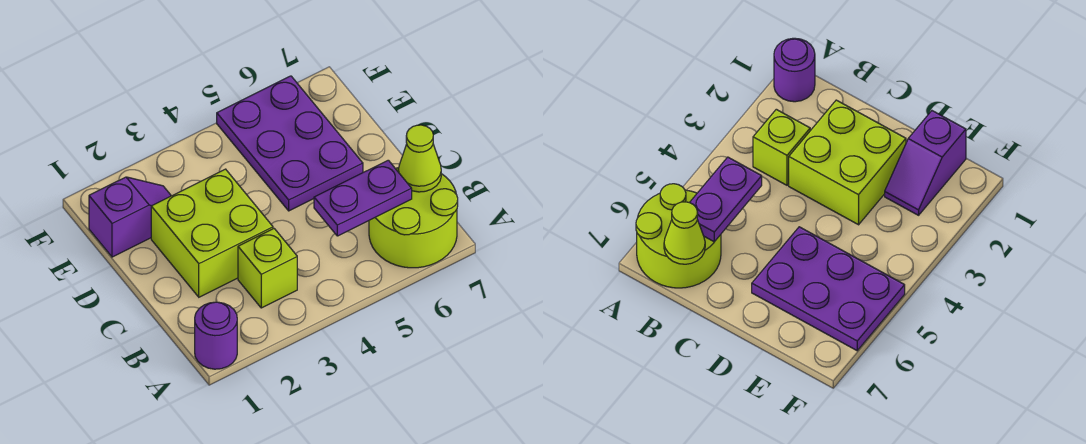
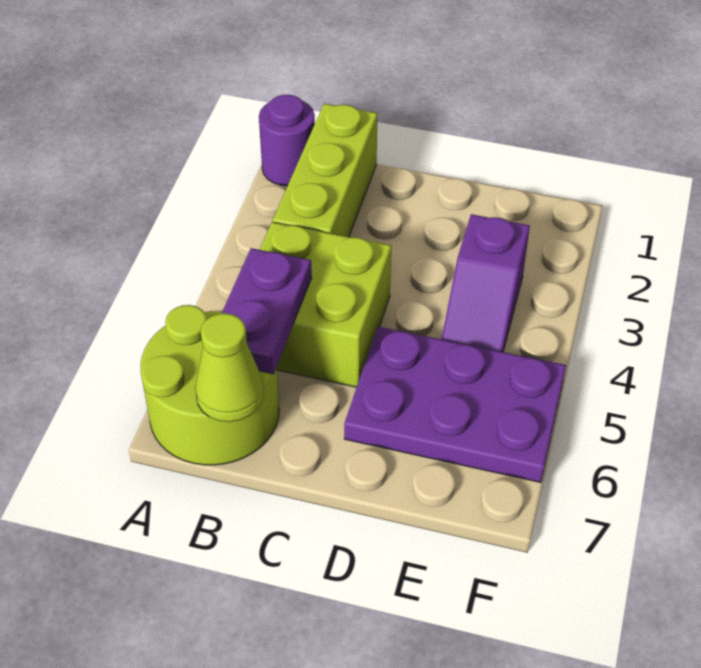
lime 1x1 brick [238,229,297,308] -> lime 1x3 brick [273,104,378,237]
lime 2x2 brick [151,169,273,297] -> lime 2x2 brick moved to [260,222,391,387]
purple 1x2 slope [89,177,171,257] -> purple 1x2 slope moved to [442,214,530,352]

